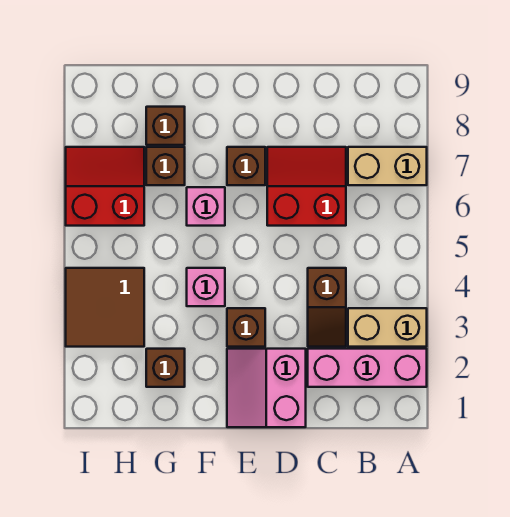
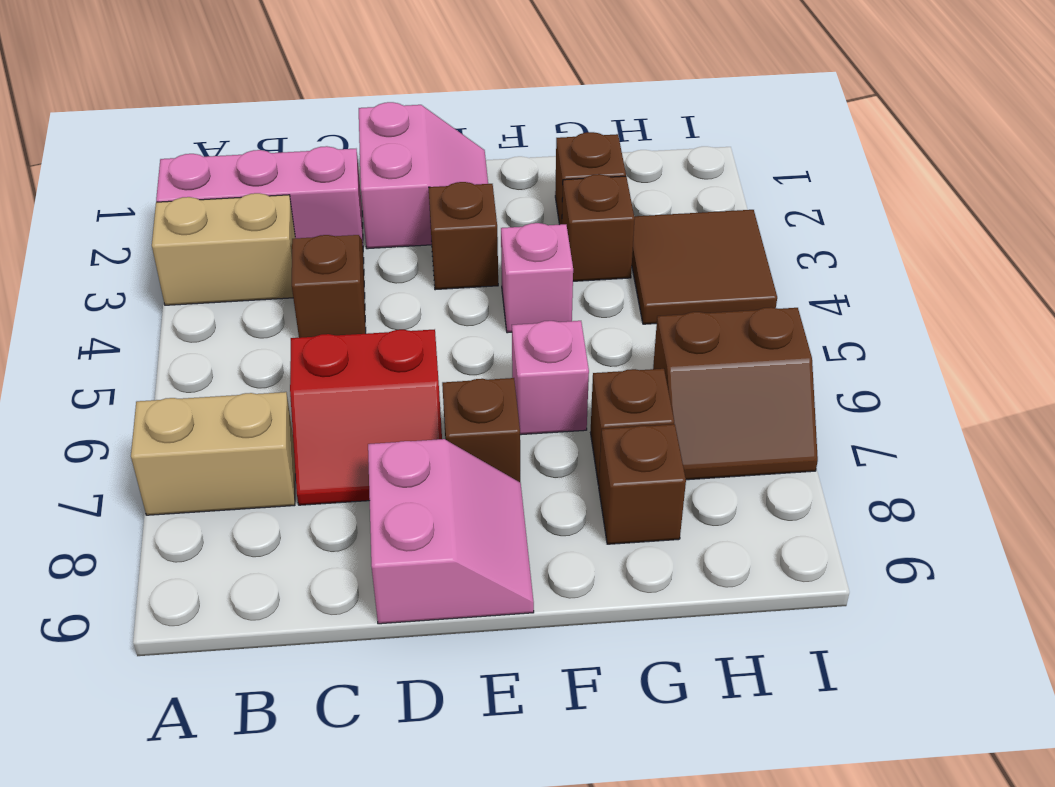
none -> pink 2x2 slope [368,439,534,624]
none -> brown 1x1 brick [562,174,635,281]
red 2x2 slope [66,147,144,226] -> brown 2x2 slope [653,307,818,480]

